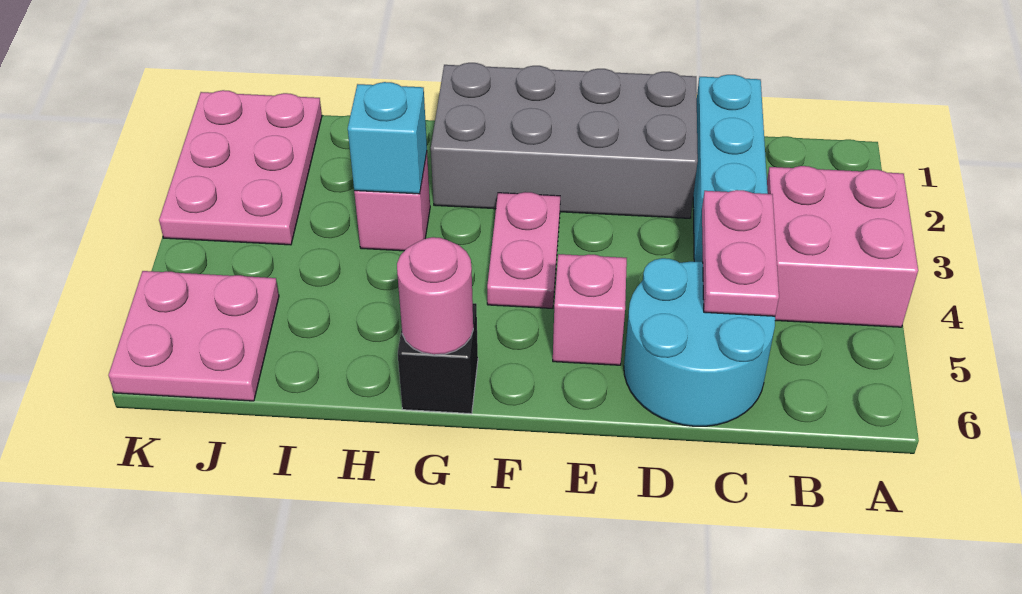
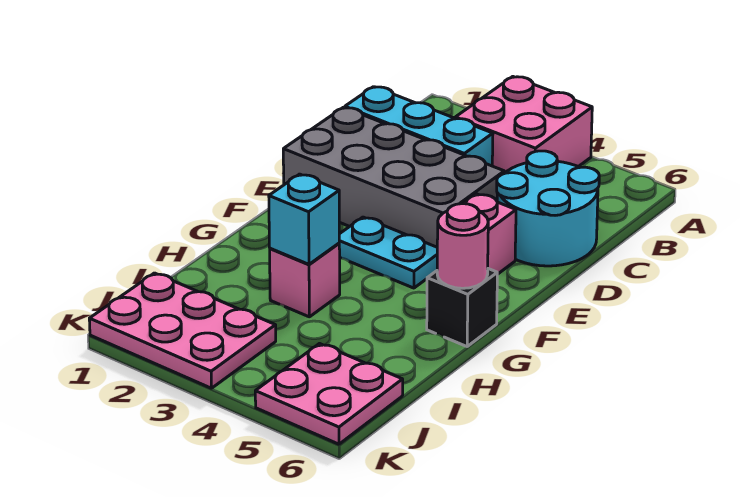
pink 1x2 plate [702,190,779,316] -> none
grey 2x4 brick [431,63,698,218] -> grey 2x4 brick turned to [283,107,504,247]
pink 1x2 plate [487,192,560,308] -> cyan 1x2 plate [339,217,437,288]

